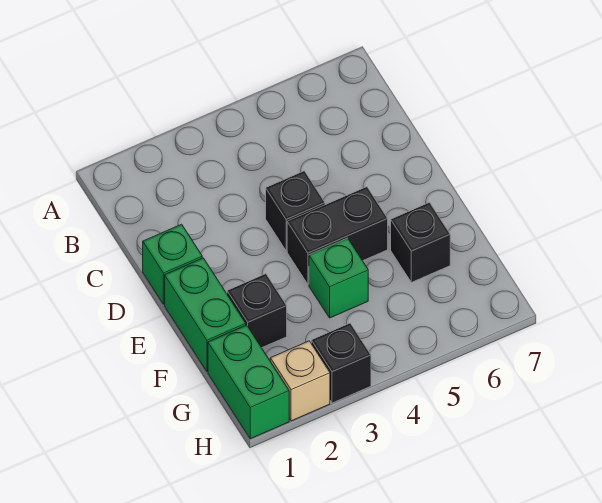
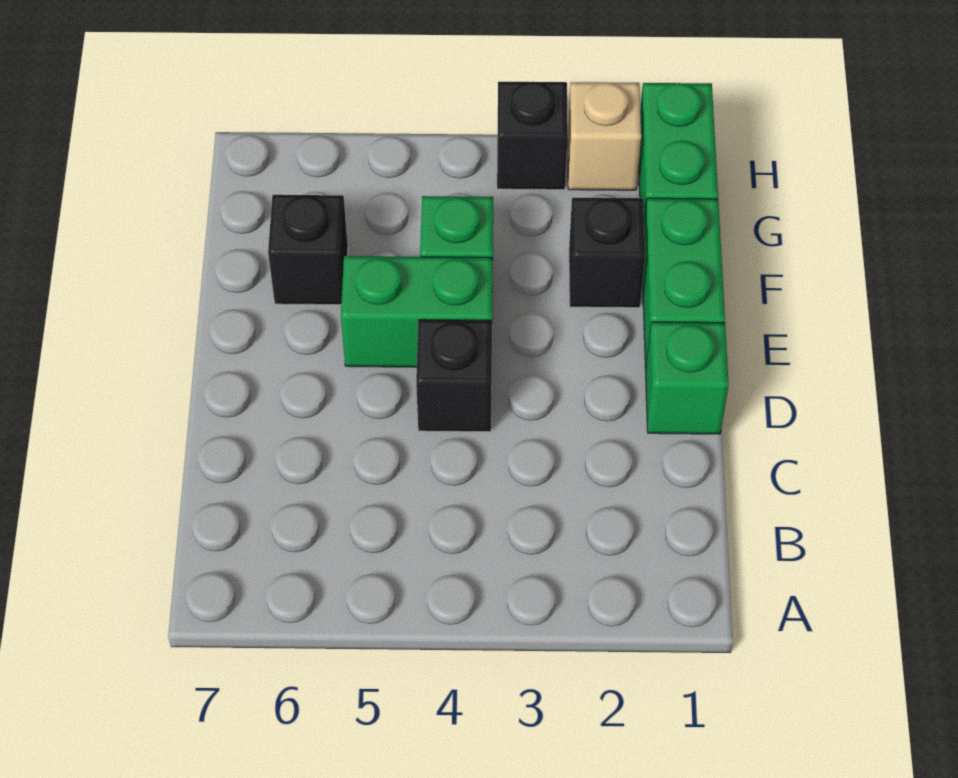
black 1x2 brick [287,187,388,284] -> green 1x2 brick [341,256,493,367]

